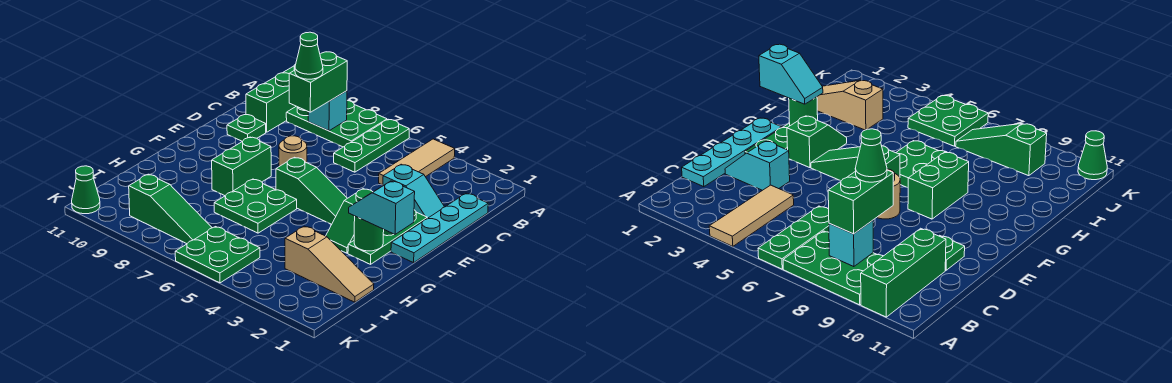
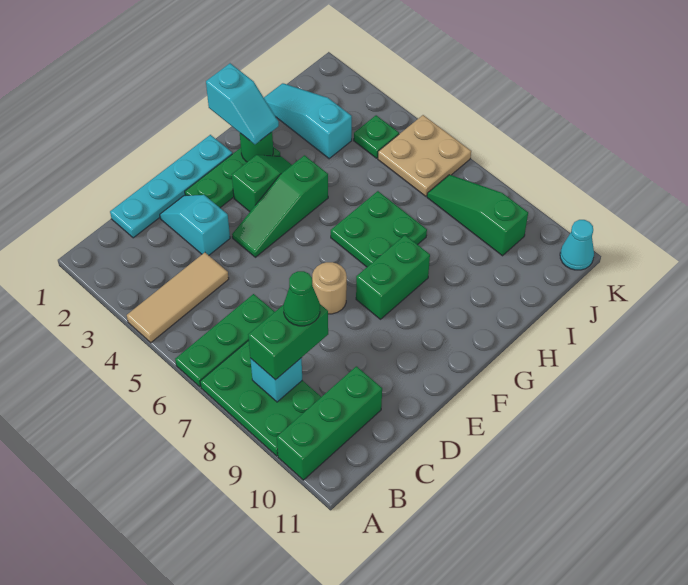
green 1x1 plate [227,115,266,142] -> green 1x1 plate moved to [354,115,399,158]
green 1x3 slope [276,157,347,224] -> green 1x3 slope turned to [232,155,328,257]
tan 1x3 slope [285,226,374,302] -> cyan 1x3 slope [264,83,352,159]
green 2x2 plate [175,227,260,283] -> tan 2x2 plate [378,115,471,196]
green 1x1 cone [72,166,100,214] -> cyan 1x1 cone [560,220,594,270]

